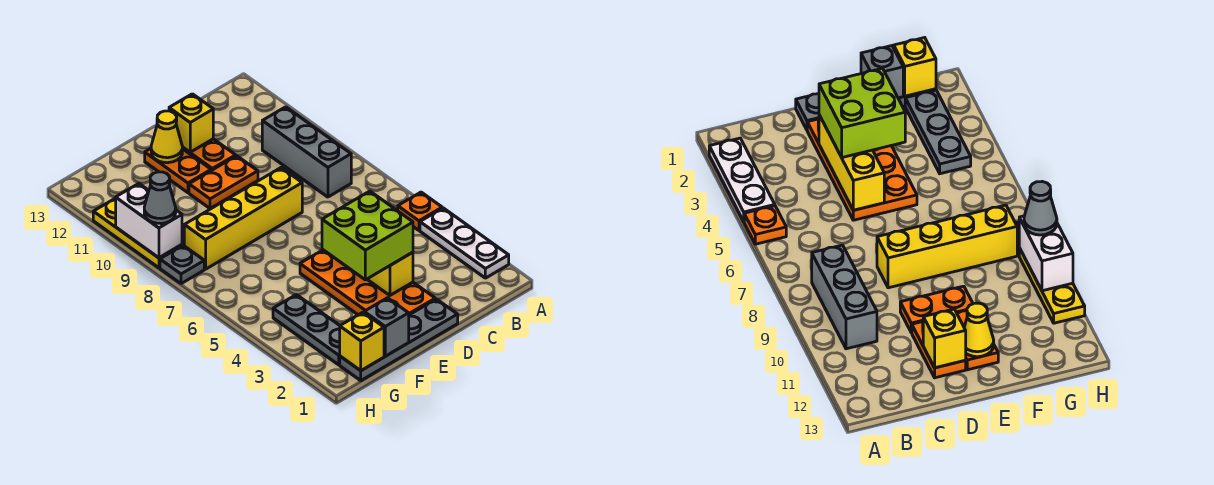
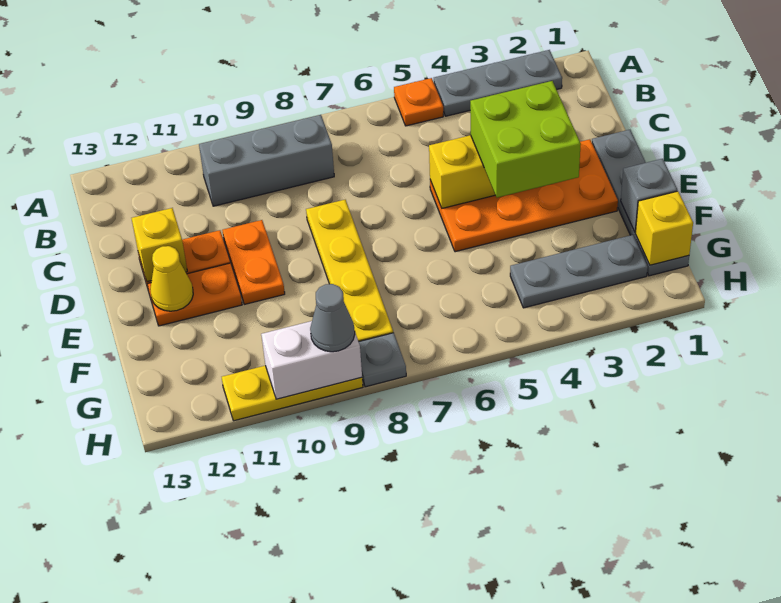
white 1x3 plate [420,208,509,278] -> grey 1x3 plate [434,50,562,116]
yellow 1x4 brick [184,168,302,269] -> yellow 1x4 plate [306,200,393,342]

